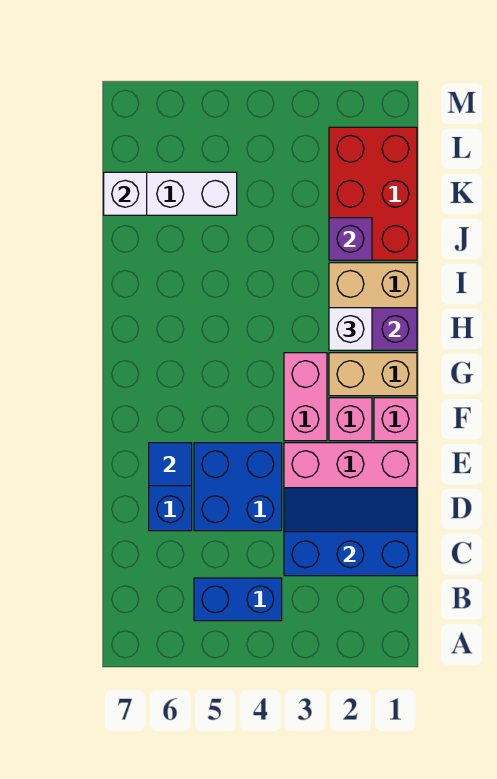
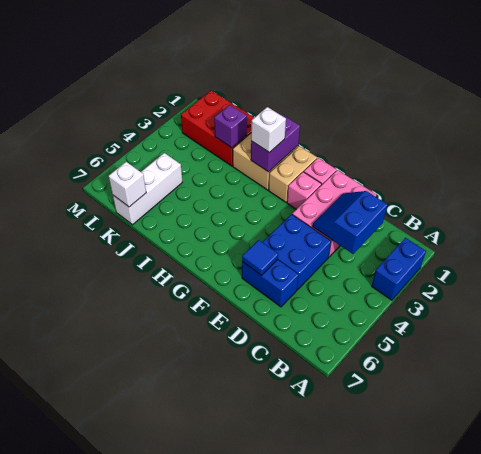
blue 1x2 brick [194,578,282,621] -> blue 1x2 brick moved to [372,238,426,300]
blue 2x3 slope [284,488,417,576] -> blue 2x2 slope [312,191,387,254]
pink 1x2 brick [284,353,327,441] -> none

